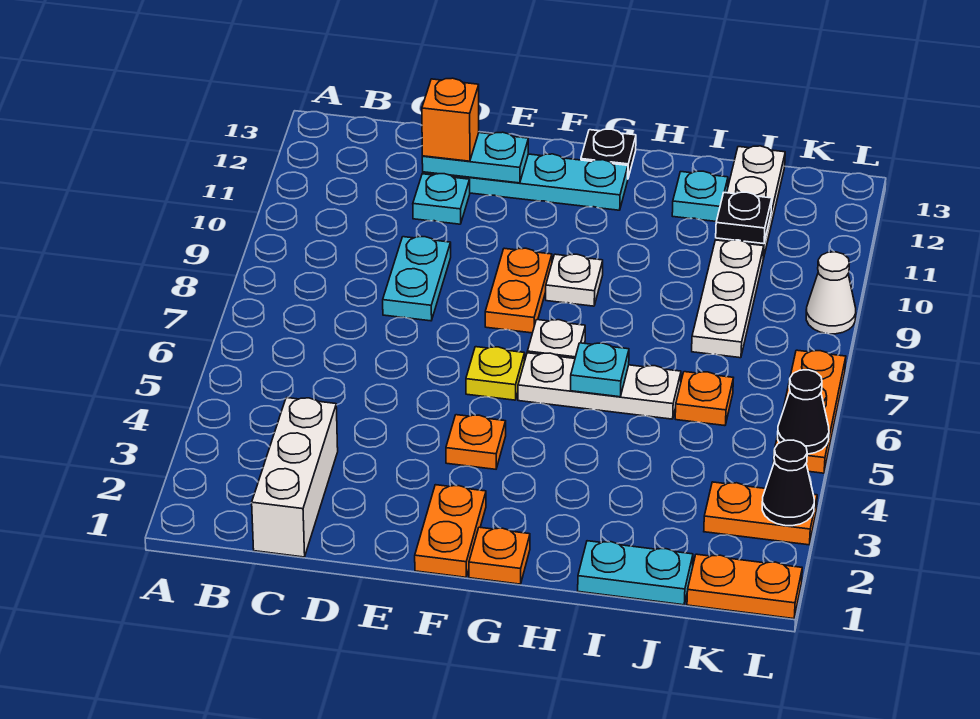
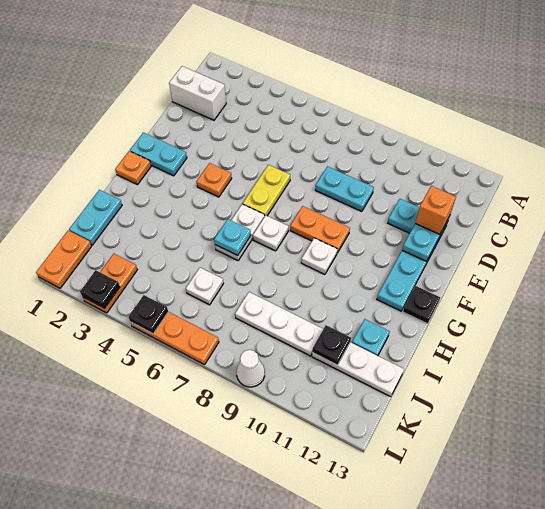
white 1x3 brick [252,398,338,557] -> white 1x2 brick [169,66,226,120]
orange 1x2 plate [415,485,486,577] -> cyan 1x2 plate [130,133,187,176]
yellow 1x1 plate [466,347,525,400] -> yellow 1x2 plate [243,165,290,216]
white 1x3 plate [518,353,681,419] -> white 1x2 plate [215,204,265,260]
orange 1x1 plate [675,372,733,426] -> white 1x1 plate [186,268,223,305]
black 1x1 cone [762,440,814,526] -> black 1x1 plate [80,270,120,308]
black 1x1 cone [778,370,829,454] -> black 1x1 plate [129,295,168,334]

